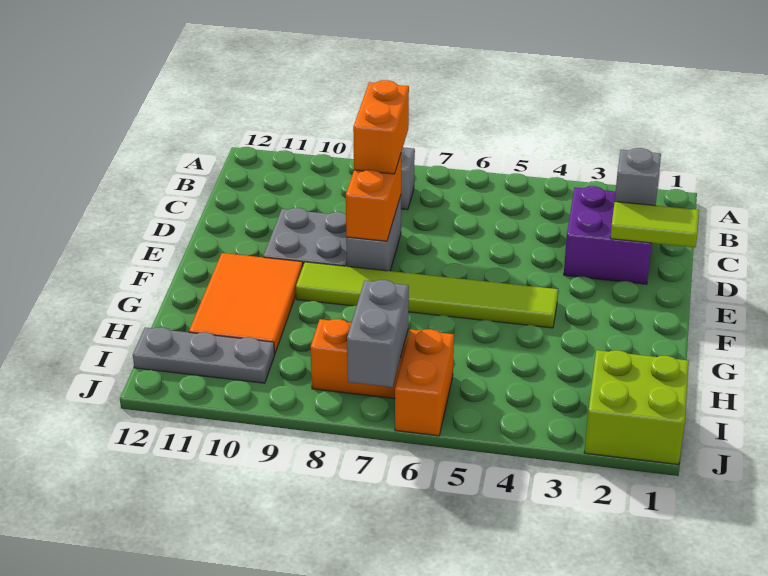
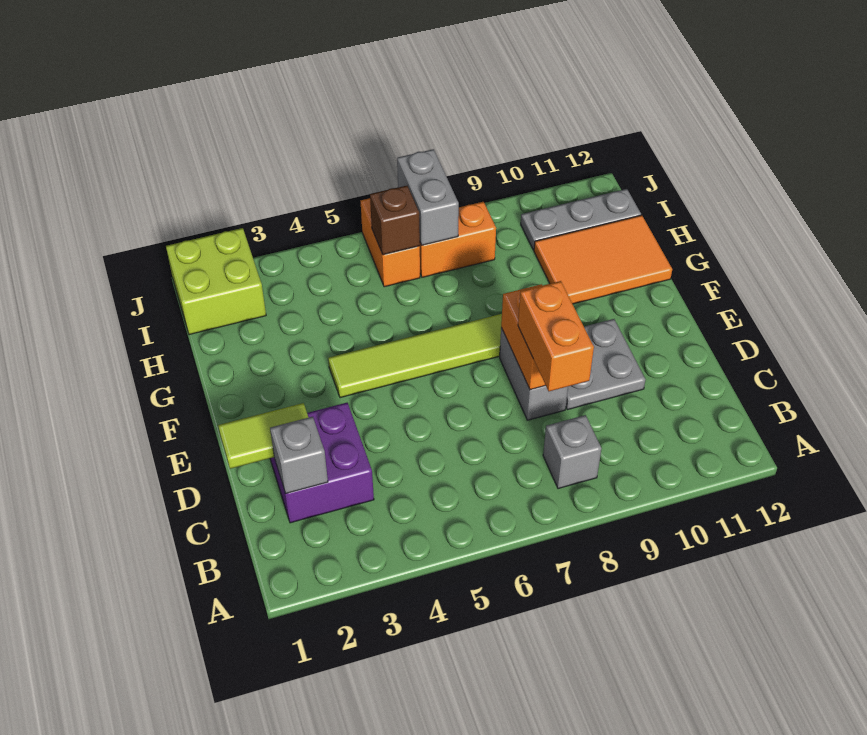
orange 2x3 tile [189,253,303,354] -> orange 2x3 tile turned to [534,215,672,304]
none -> brown 1x1 brick [370,186,420,255]

